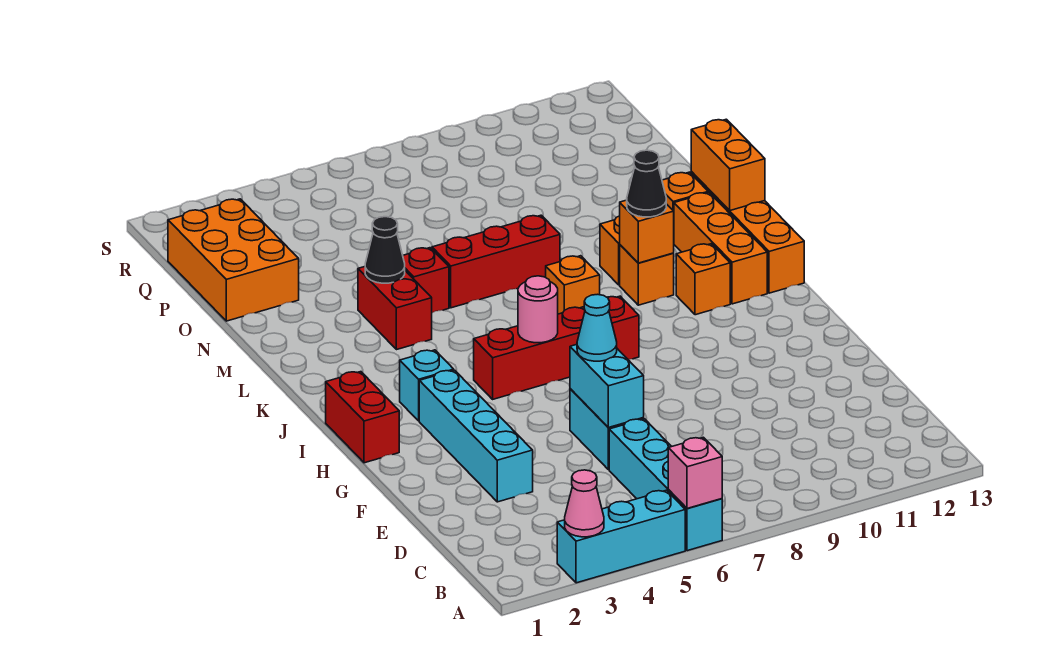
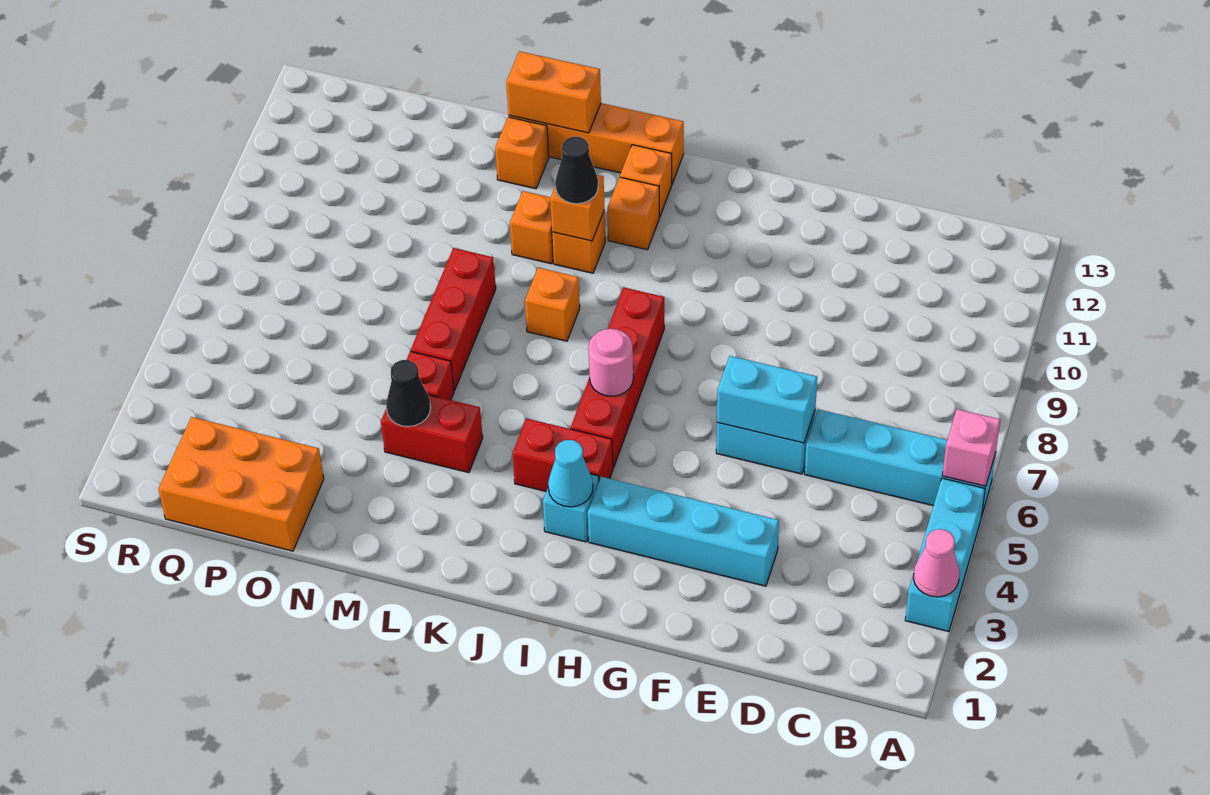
cyan 1x1 cone [577,294,617,361] -> cyan 1x1 cone moved to [548,440,593,507]
red 1x2 brick [326,372,399,463] -> red 1x2 brick moved to [513,418,613,491]
orange 1x3 brick [674,192,767,304] -> orange 1x1 brick [620,145,672,217]

